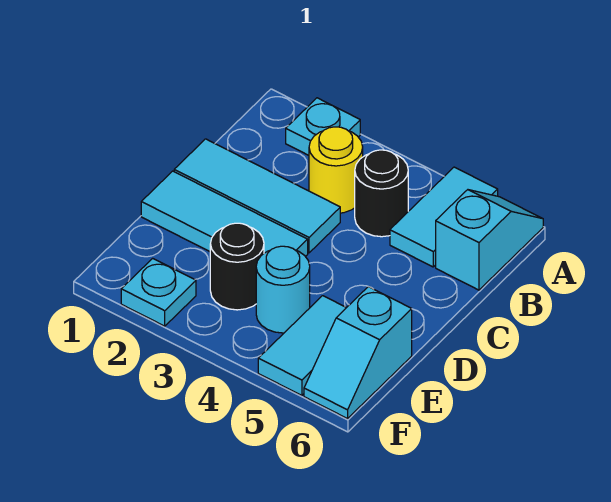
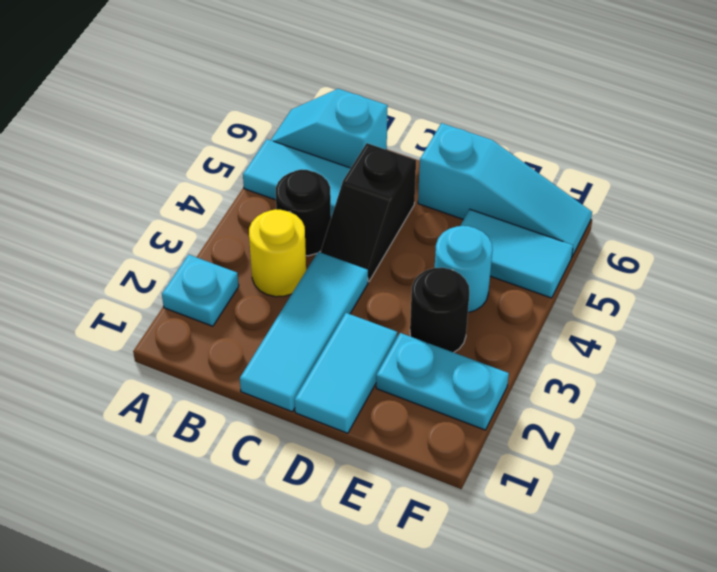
none -> black 1x2 slope [321,143,416,282]
cyan 1x3 tile [141,171,308,257] -> cyan 1x2 tile [295,313,397,433]
cyan 1x2 slope [304,287,412,419] -> cyan 1x3 slope [418,123,592,256]
cyan 1x1 plate [121,258,196,326] -> cyan 1x2 plate [376,333,509,430]

